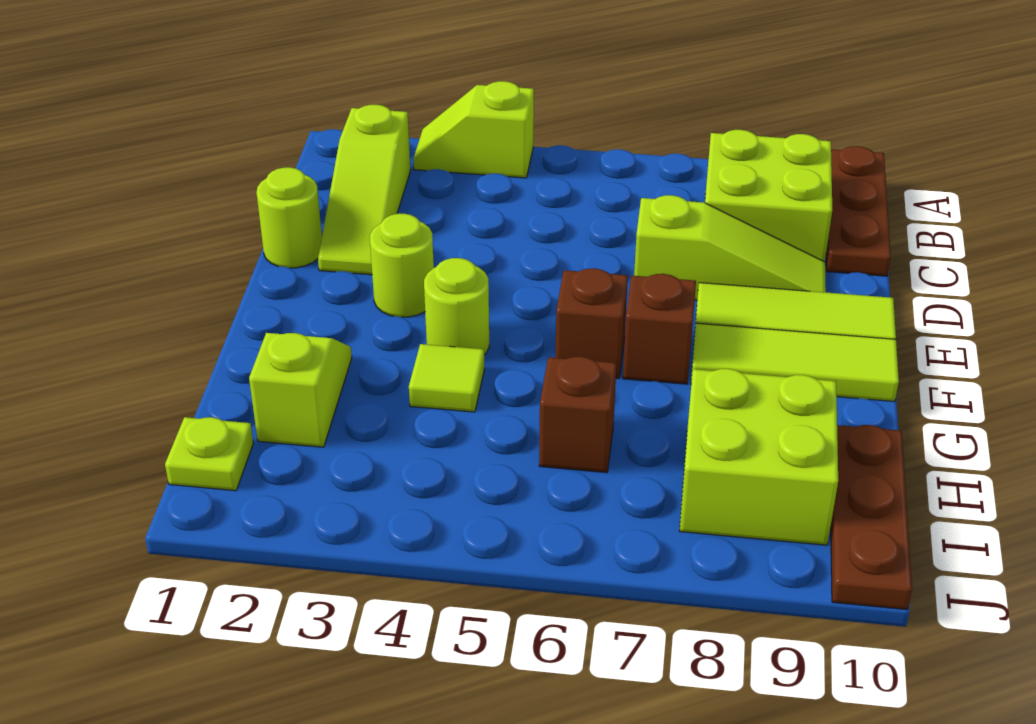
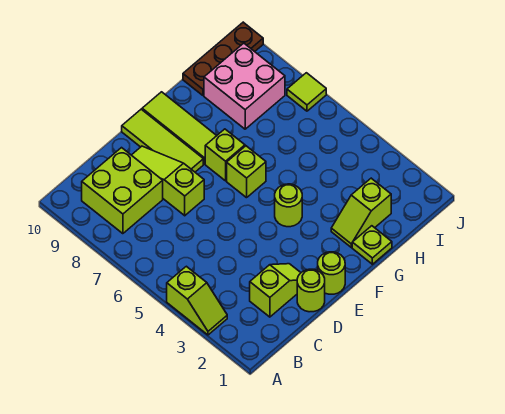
brown 1x3 plate [826,146,891,276] -> none
lime 1x3 slope [318,105,410,275] -> lime 1x2 slope [250,264,301,317]
lime 1x1 round brick [370,214,434,317] -> lime 1x1 round brick moved to [318,252,345,294]
brown 1x1 brick [555,268,628,378] -> lime 1x1 brick [227,146,266,198]
brown 1x1 brick [623,274,696,384] -> lime 1x1 brick [205,129,245,181]
lime 1x1 tile [409,344,484,412] -> lime 1x1 tile moved to [287,73,326,111]
brown 1x1 brick [539,357,616,473] -> none
lime 2x2 brick [680,369,838,545] -> pink 2x2 brick [204,43,285,129]
lime 1x1 plate [165,417,253,491] -> lime 1x1 plate moved to [352,226,392,264]

